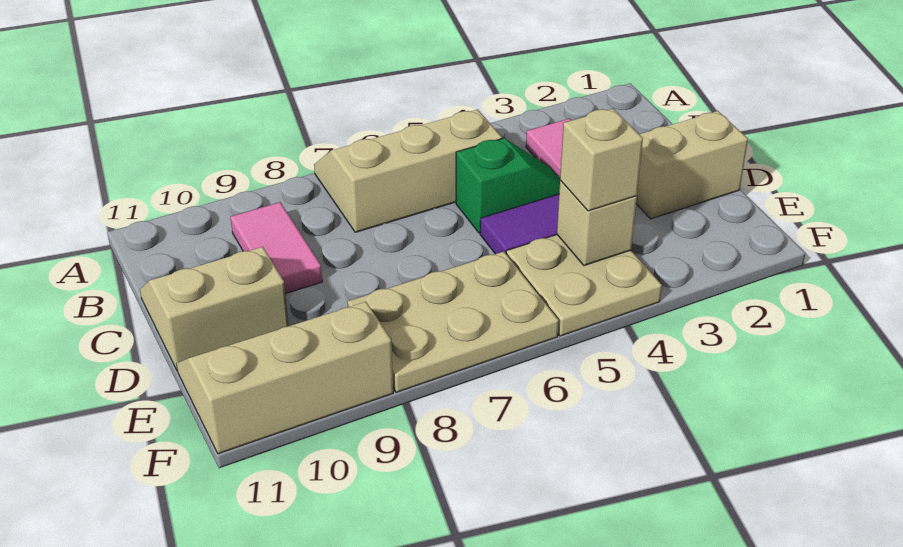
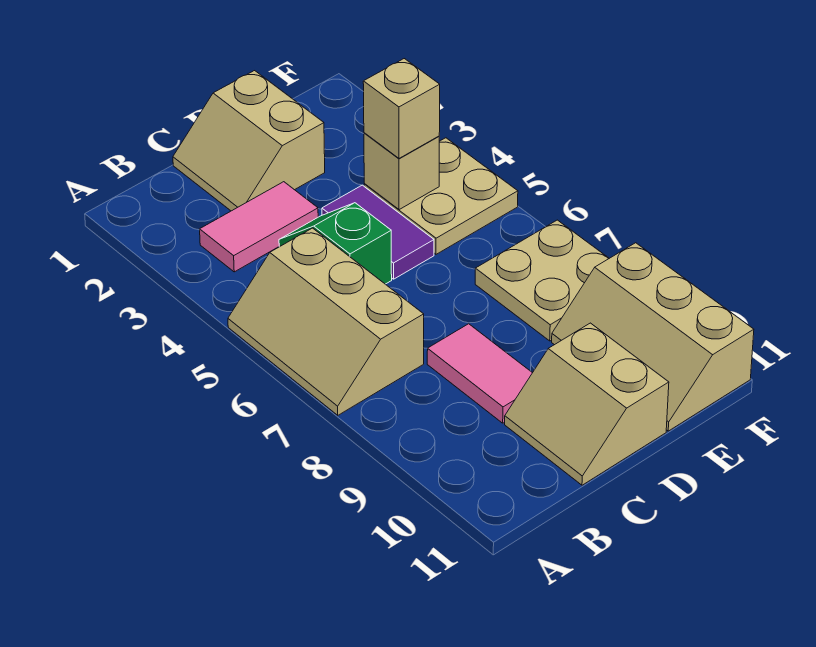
pink 1x2 tile [231,202,322,294] -> pink 1x2 tile turned to [427,324,532,423]
tan 2x3 plate [347,252,559,392] -> tan 2x2 plate [475,220,609,341]

